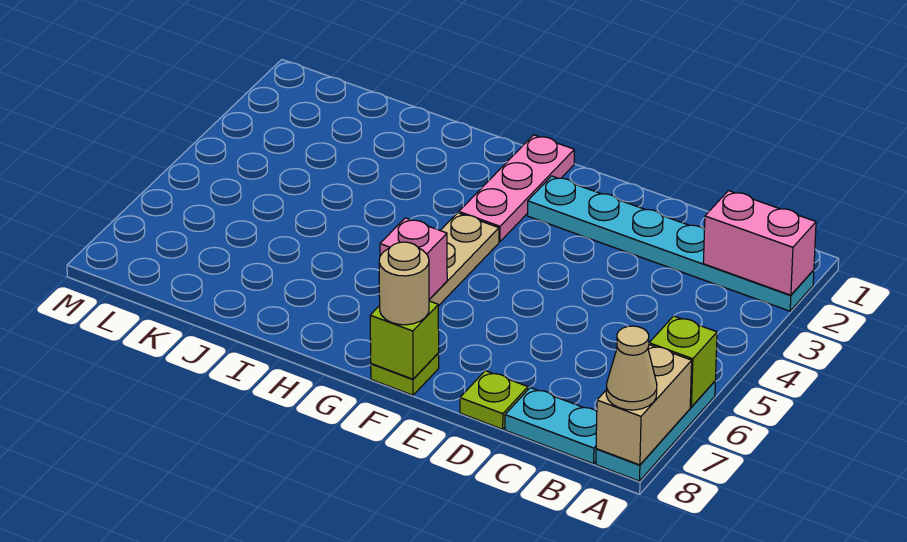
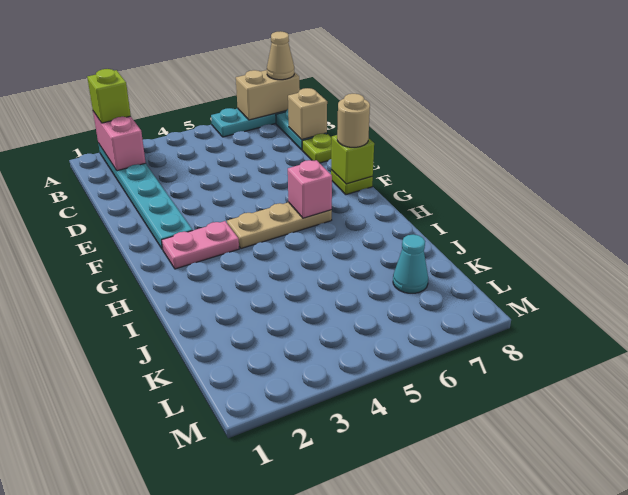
lime 1x1 brick [649,316,717,407] -> lime 1x1 brick moved to [87,69,131,123]
none -> tan 1x1 brick [288,88,327,140]
pink 1x3 plate [459,135,574,242] -> pink 1x2 plate [162,221,239,269]
none -> cyan 1x1 cone [393,234,428,293]

